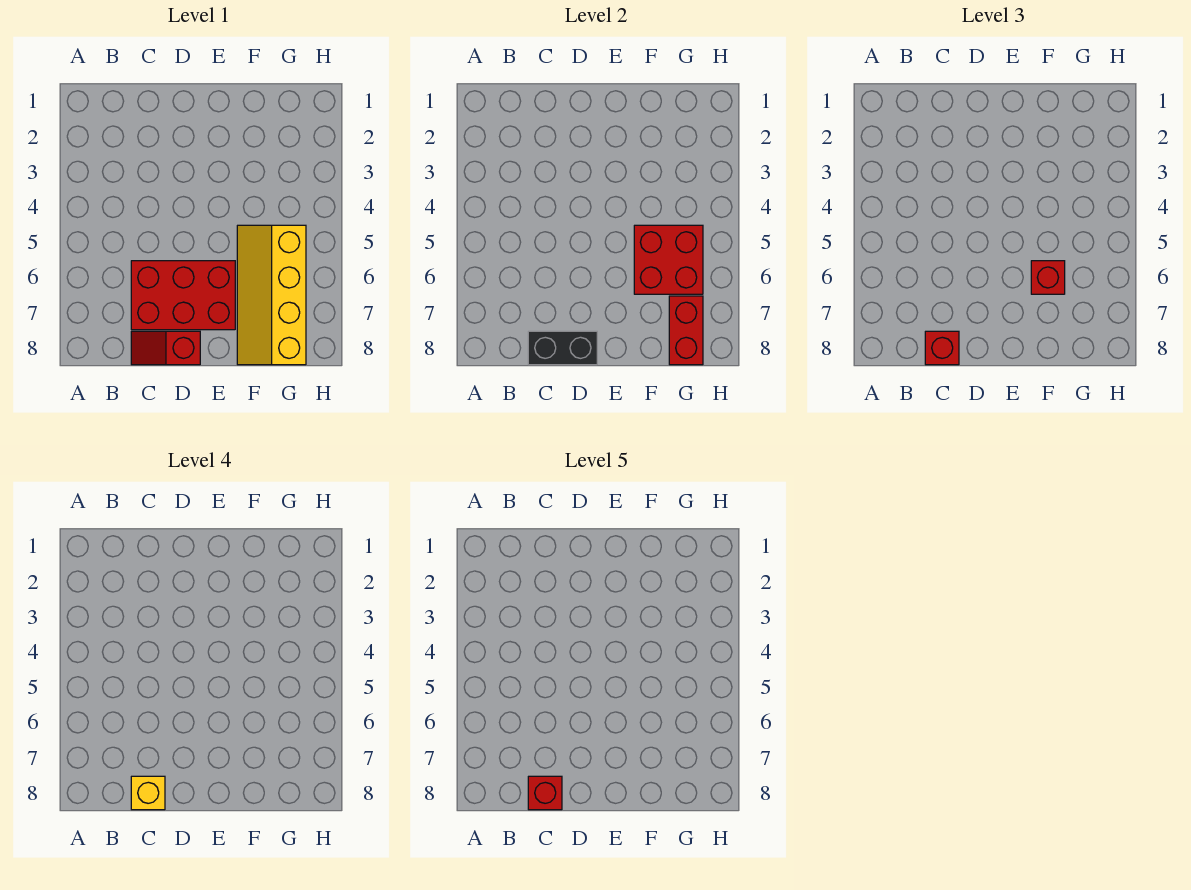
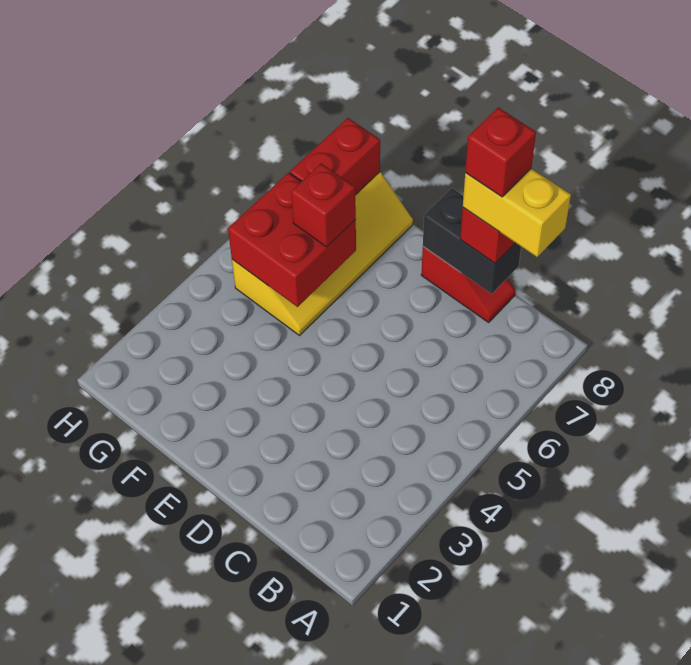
red 2x3 brick [131,261,235,330] -> none
yellow 1x1 brick [131,776,165,810] -> yellow 1x2 brick [463,168,571,257]

